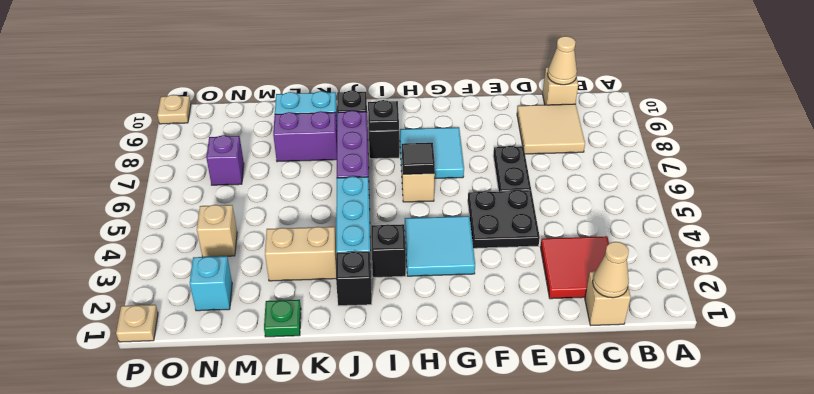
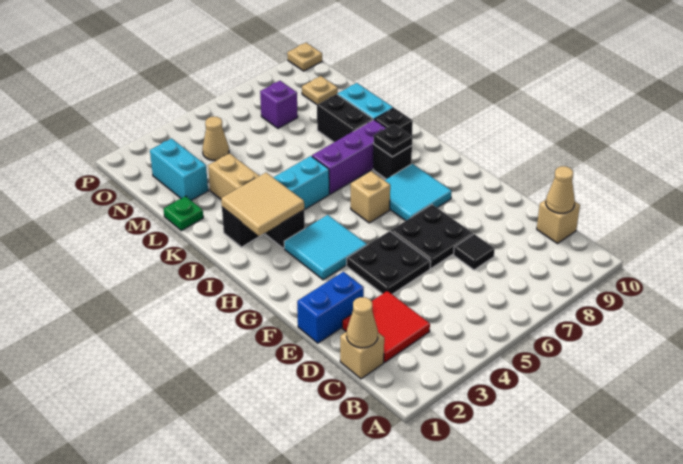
tan 2x2 tile [517,104,585,154] -> tan 2x2 tile moved to [221,173,304,236]
none -> blue 1x2 brick [297,272,364,343]
black 1x2 plate [493,146,531,191] -> black 2x2 plate [391,205,473,268]
black 1x1 tile [402,143,435,174] -> black 1x1 tile moved to [454,234,495,270]
purple 1x2 brick [273,111,337,162] -> black 1x2 brick [317,94,373,142]
cyan 1x1 brick [190,256,232,311] -> cyan 1x2 brick [150,139,208,201]
tan 1x1 brick [197,205,237,257] -> tan 1x1 cone [202,117,229,161]
tan 1x1 plate [116,305,158,342] -> tan 1x1 plate moved to [302,76,338,105]

